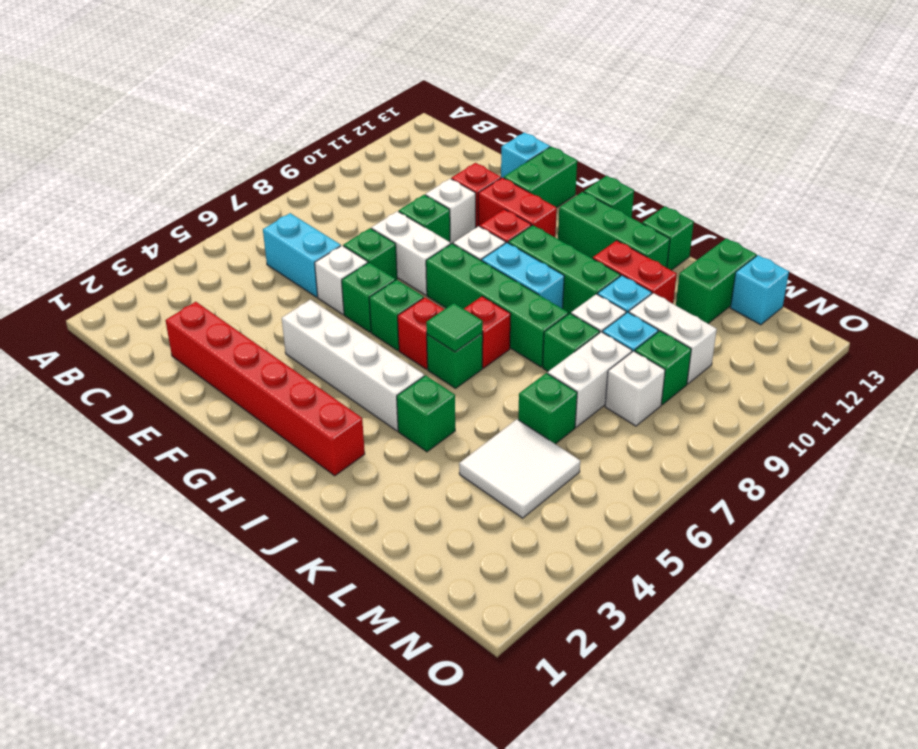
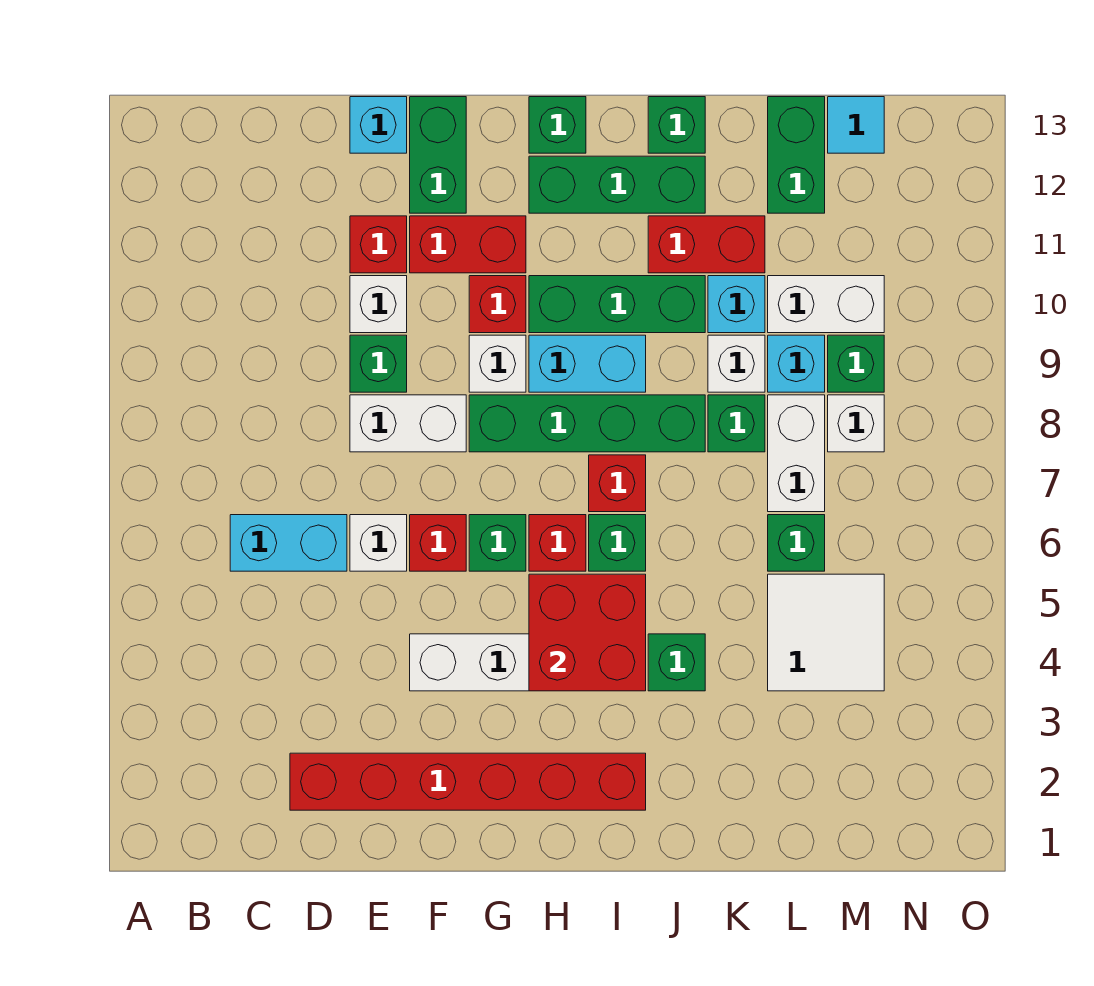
green 1x1 brick [343,228,397,280] -> none
green 1x1 brick [342,263,395,332] -> red 1x1 brick [410,515,466,571]
none -> red 2x2 brick [529,574,646,691]
green 1x1 tile [426,303,483,352] -> none
cyan 1x1 brick [730,255,789,325] -> cyan 1x1 tile [828,97,884,153]

